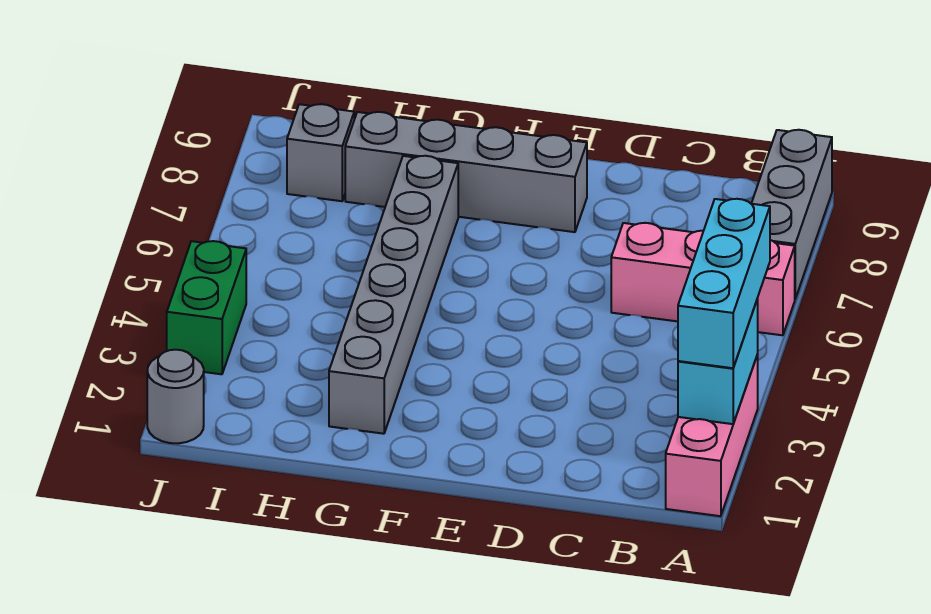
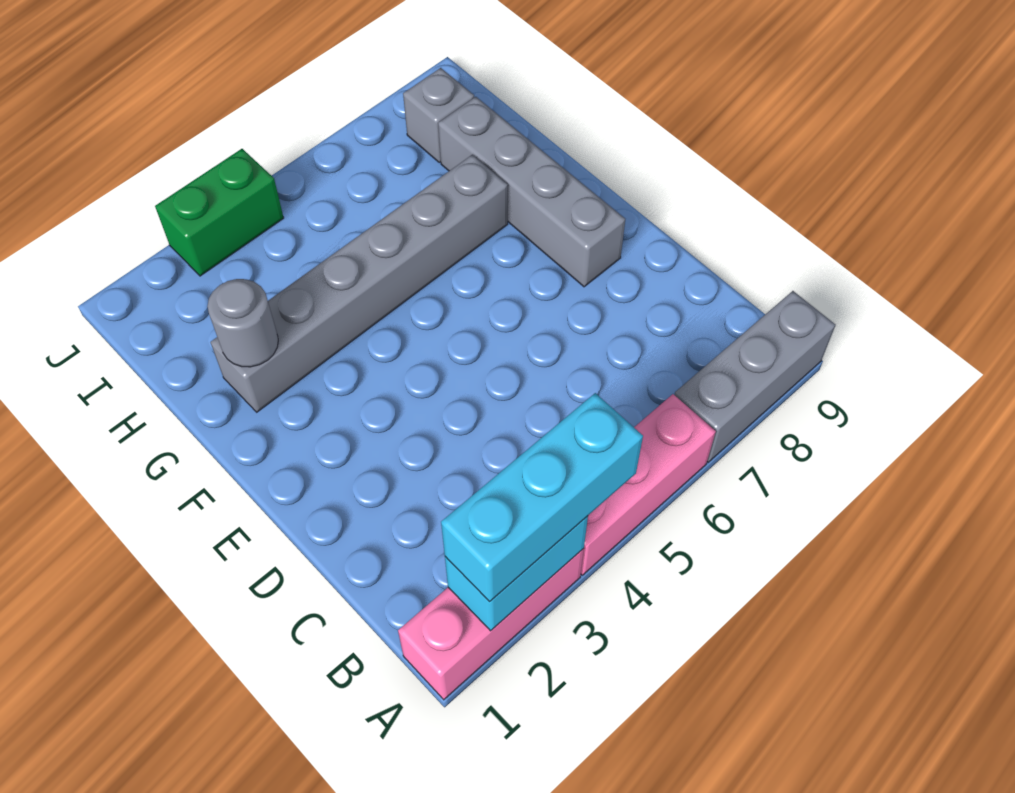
pink 1x3 brick [611,223,795,335] -> pink 1x3 brick turned to [581,394,716,575]
grey 1x1 round brick [147,350,204,443] -> grey 1x1 round brick moved to [207,279,278,367]

